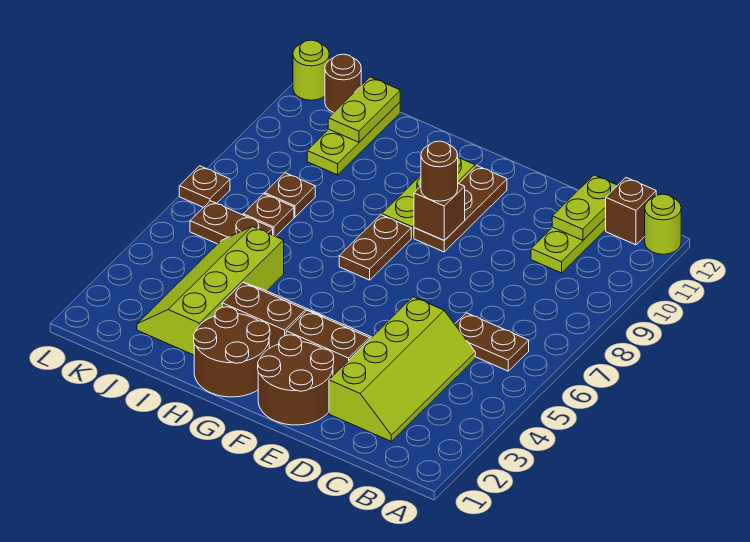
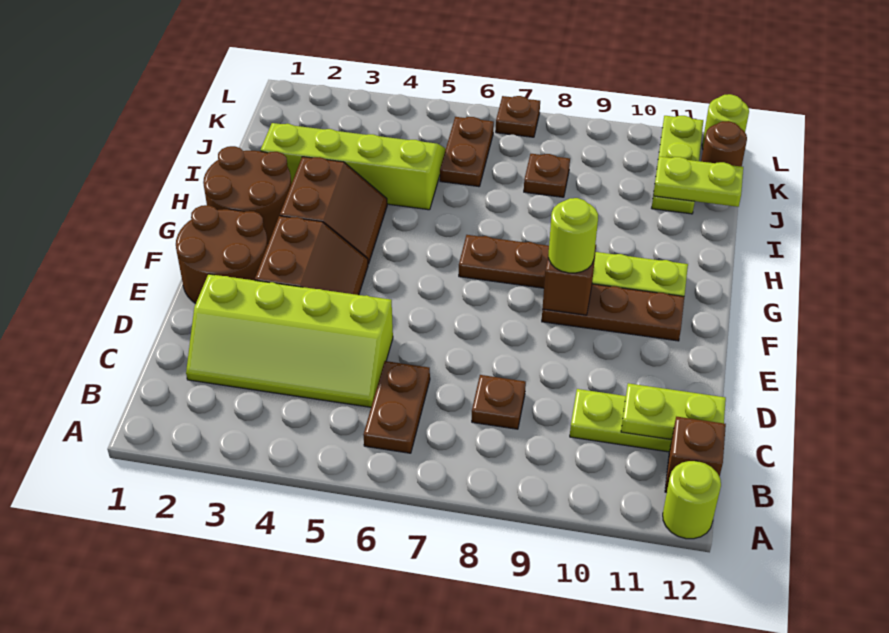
brown 1x1 round brick [421,141,458,201] -> lime 1x1 round brick [549,198,598,273]
brown 1x1 plate [243,194,294,236] -> brown 1x1 plate moved to [472,375,526,429]
lime 1x3 plate [307,102,400,175] -> lime 1x3 plate turned to [652,116,703,214]

